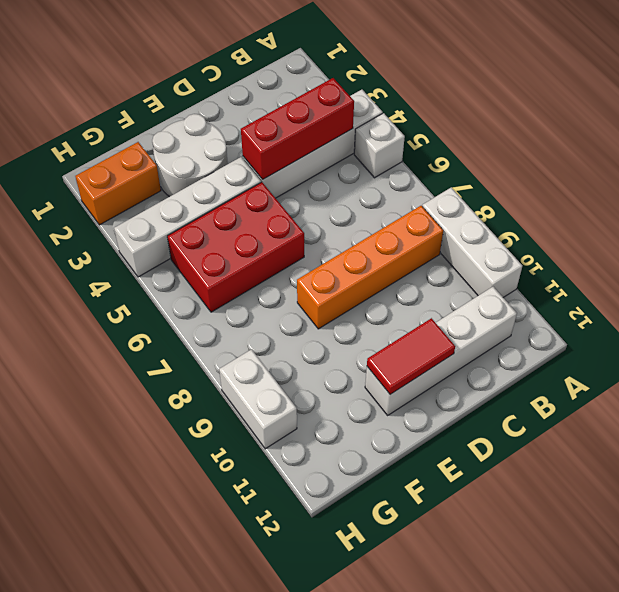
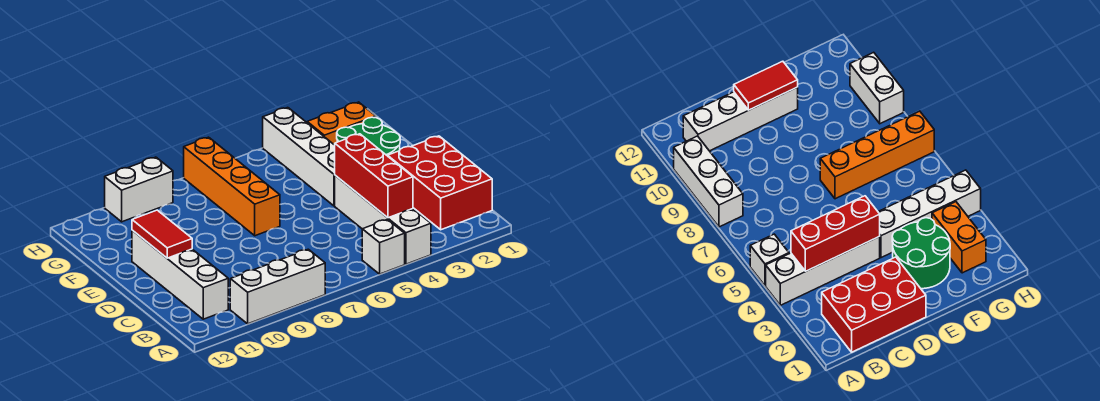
orange 1x4 brick [297,206,443,329] -> orange 1x4 brick moved to [184,137,280,236]
white 2x2 round brick [152,114,228,197] -> green 2x2 round brick [337,117,400,156]
red 2x3 brick [167,182,304,312] -> red 2x3 brick moved to [388,136,492,230]
orange 1x2 brick [75,142,161,225] -> orange 1x2 brick turned to [307,102,376,145]

